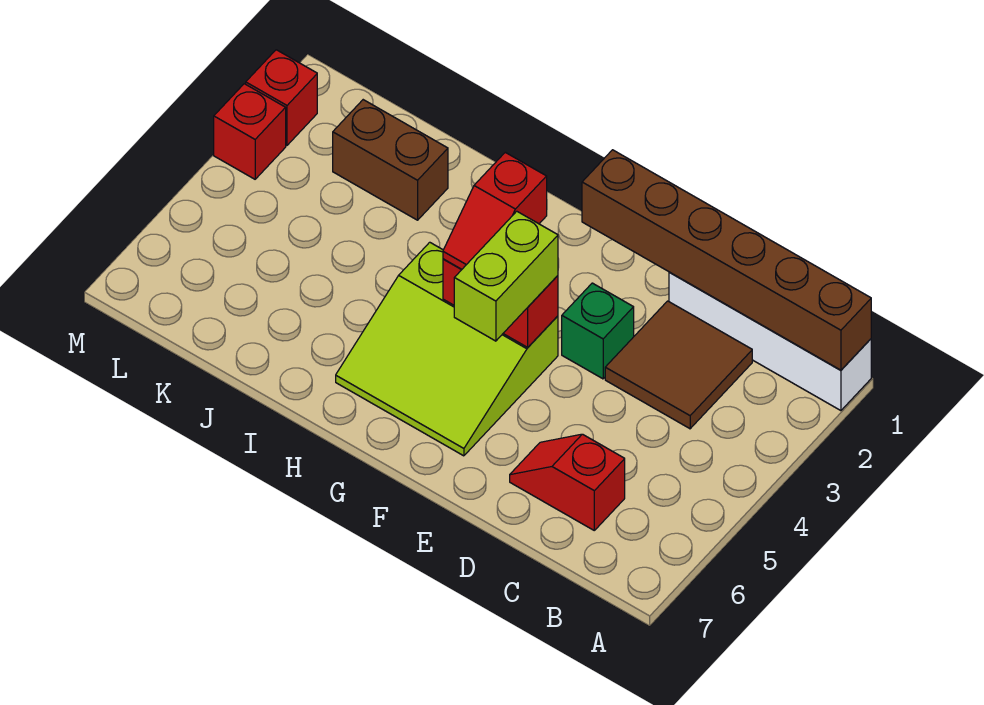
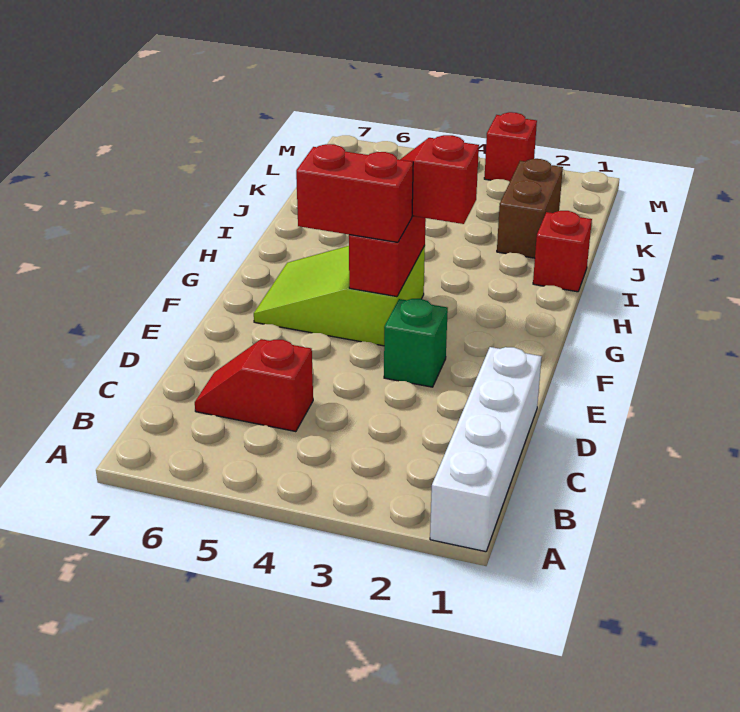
brown 1x6 brick [582,150,871,370] -> none
brown 2x2 tile [605,301,752,429] -> none
red 1x2 slope [510,434,625,530] -> red 1x2 slope turned to [195,339,313,432]
lime 3x3 slope [336,242,558,456] -> lime 2x3 slope [254,246,425,346]
lime 1x2 brick [454,211,558,341] -> red 1x2 brick [296,144,413,242]
red 1x1 brick [246,50,317,145] -> red 1x1 brick moved to [533,211,592,292]

